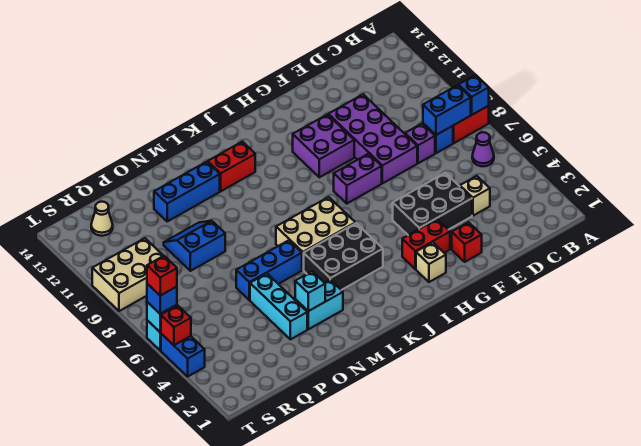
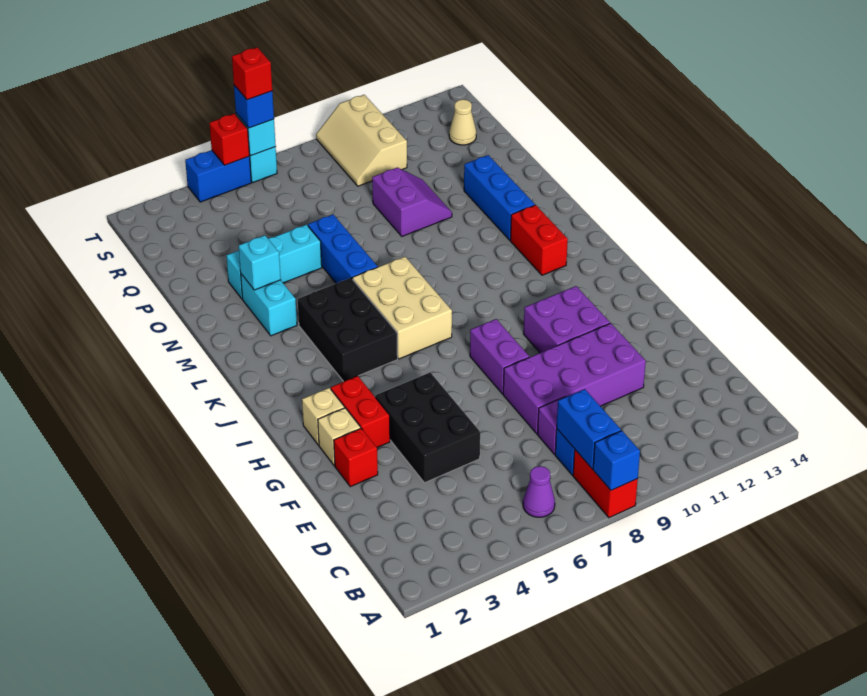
tan 1x1 brick [460,176,490,216] -> tan 1x1 brick moved to [318,408,361,466]
blue 2x2 slope [164,221,225,271] -> purple 2x2 slope [372,167,452,236]
tan 2x3 brick [92,238,163,311] -> tan 2x3 slope [316,95,407,186]

